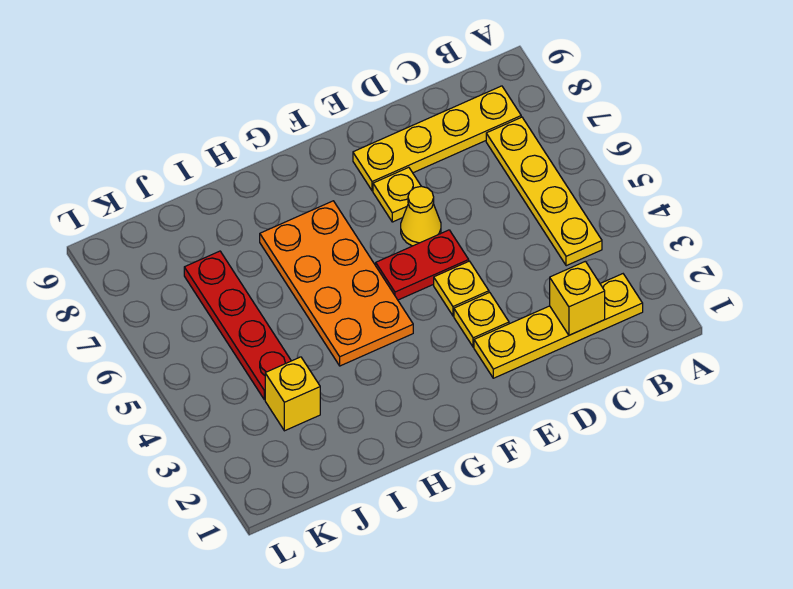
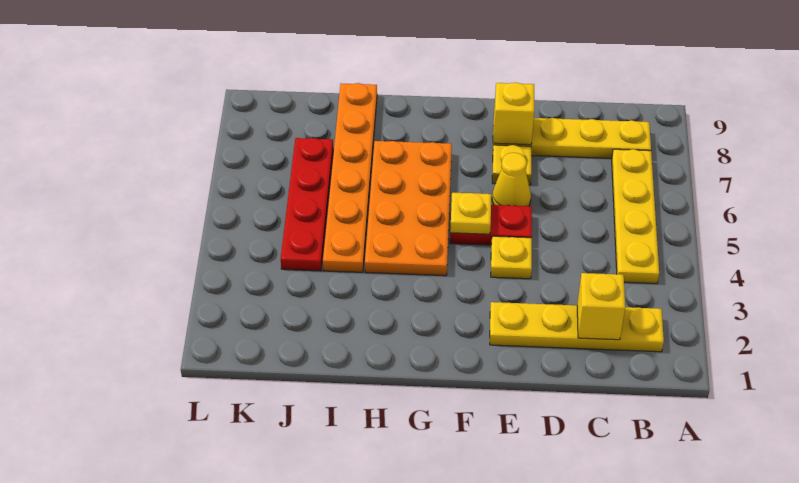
yellow 1x1 plate [454,292,509,347] -> yellow 1x1 plate moved to [450,193,491,234]
none -> orange 1x6 plate [323,83,377,272]
yellow 1x1 brick [265,357,320,431] -> yellow 1x1 brick moved to [494,83,534,145]

